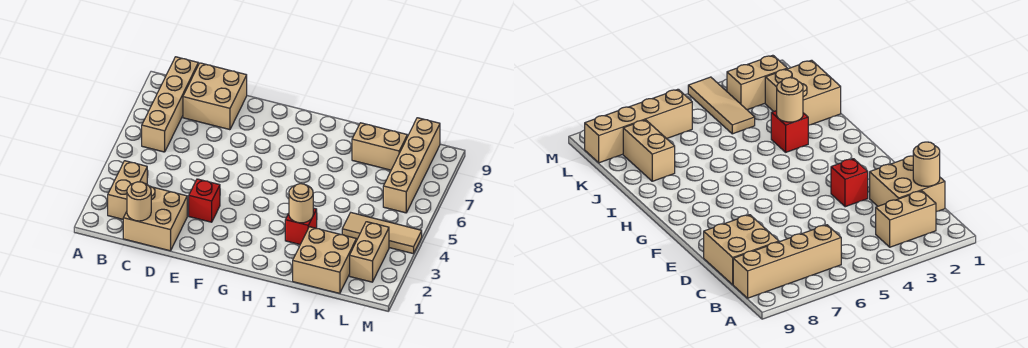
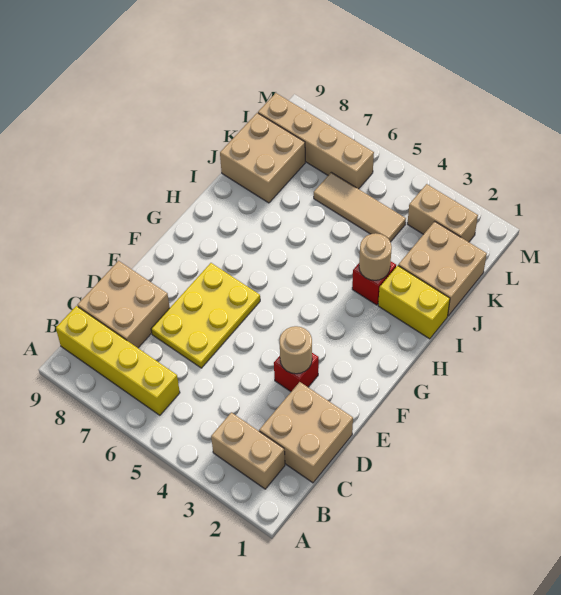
tan 1x4 brick [142,57,198,152] -> yellow 1x4 brick [56,306,180,415]
tan 1x1 round brick [127,182,151,221] -> tan 1x1 round brick moved to [280,326,312,374]
none -> yellow 2x3 plate [151,263,260,368]
none -> yellow 1x2 brick [378,266,450,339]
tan 1x2 brick [352,123,407,170] -> tan 2x2 brick [220,113,305,203]
tan 1x3 tile [342,213,422,254] -> tan 1x3 tile turned to [314,172,406,242]

